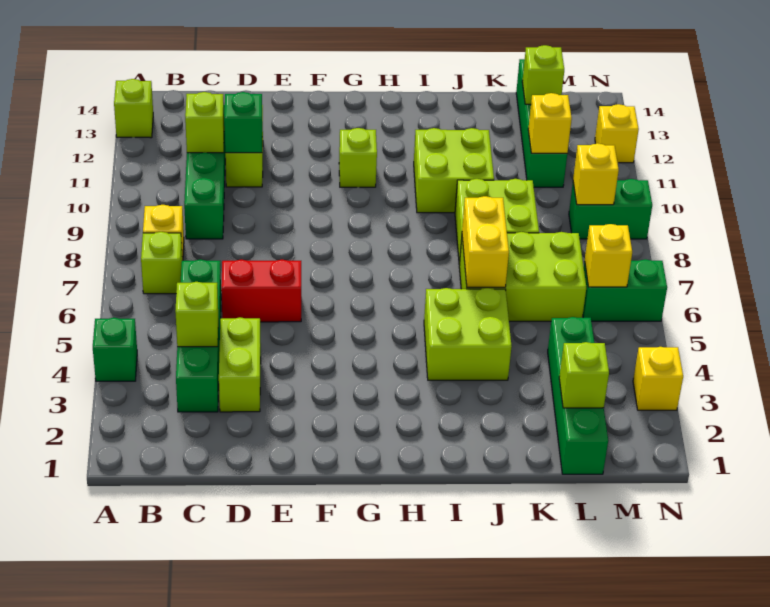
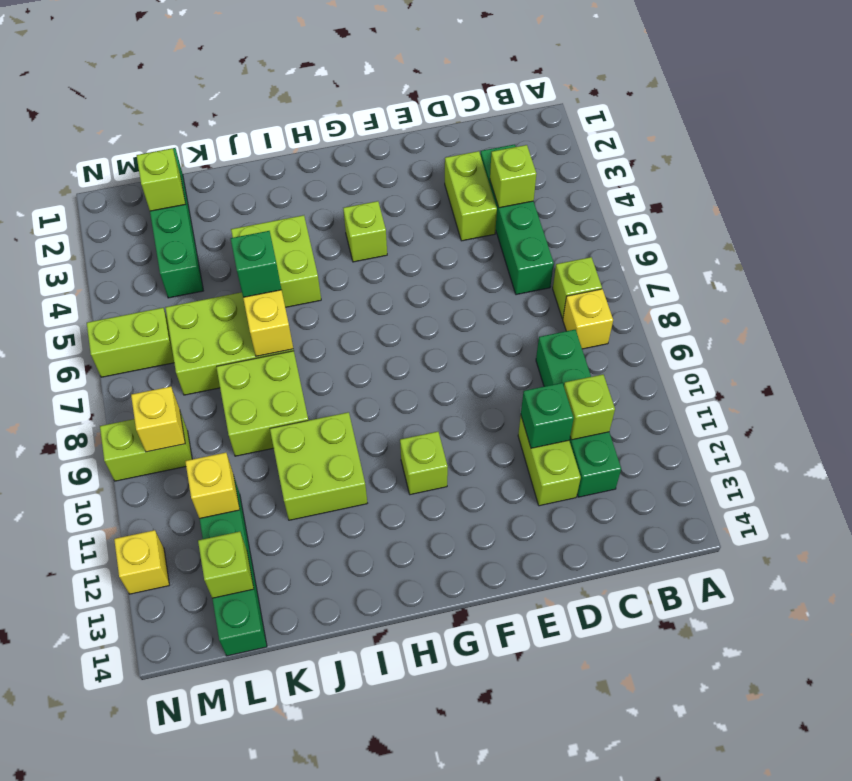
green 1x1 brick [93,318,137,381] -> green 1x1 brick moved to [231,231,281,297]
lime 1x1 brick [114,79,153,138] -> lime 1x1 brick moved to [343,201,387,262]
red 1x2 brick [221,260,301,322] -> none
green 1x2 brick [583,259,667,321] -> lime 1x2 brick [87,308,174,377]
yellow 1x1 brick [585,224,632,287] -> none
green 1x2 brick [569,179,652,239] -> lime 1x2 brick [100,412,192,481]
yellow 1x1 brick [633,347,683,410] -> none

